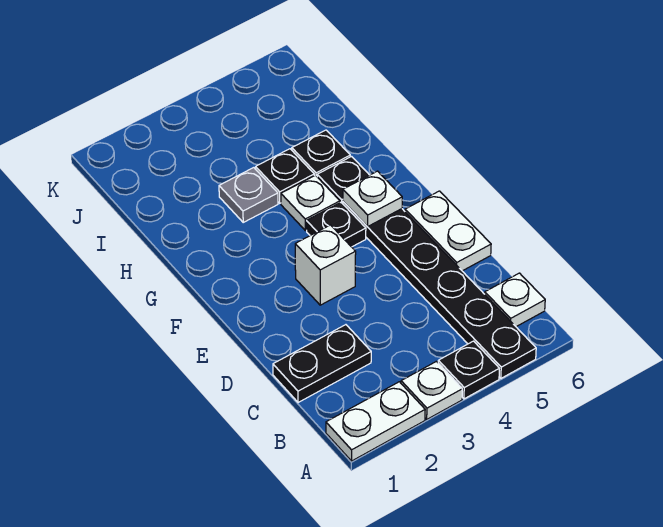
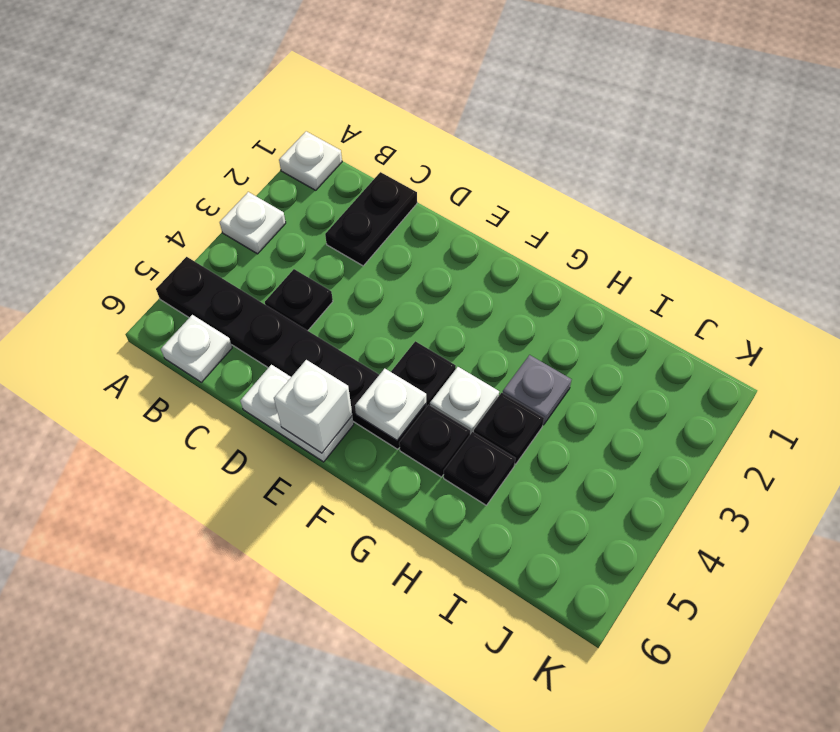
white 1x2 plate [326,382,425,461] -> white 1x1 plate [279,131,342,190]
black 1x1 plate [438,341,499,399] -> black 1x1 plate moved to [265,269,333,331]
white 1x1 brick [295,225,356,305] -> white 1x1 brick moved to [274,360,352,453]

